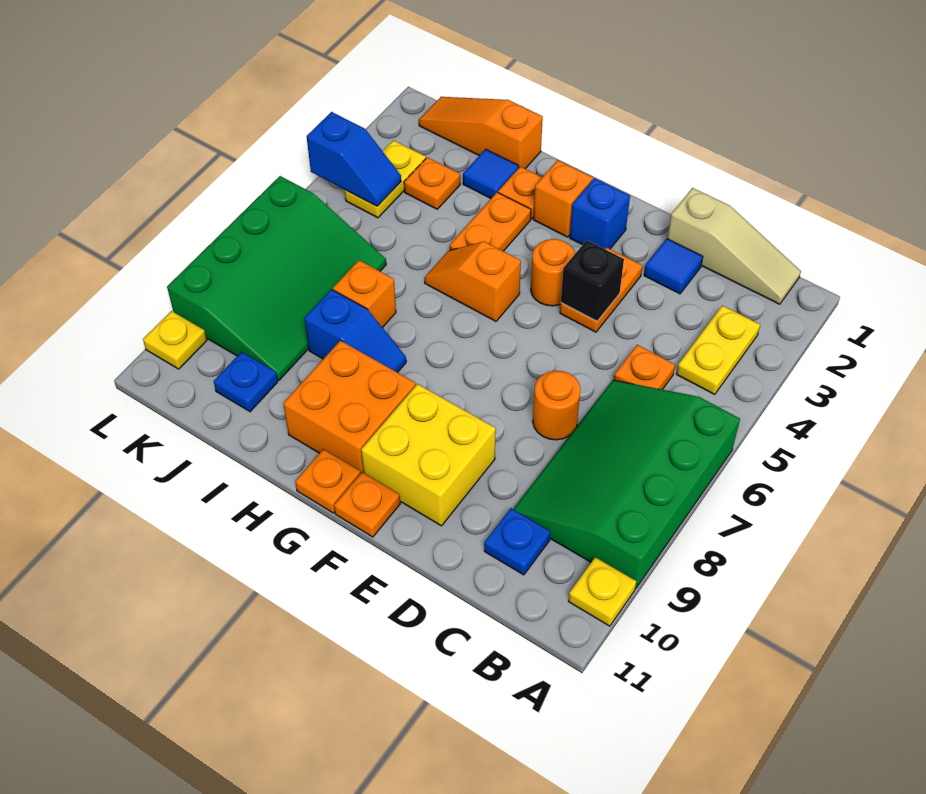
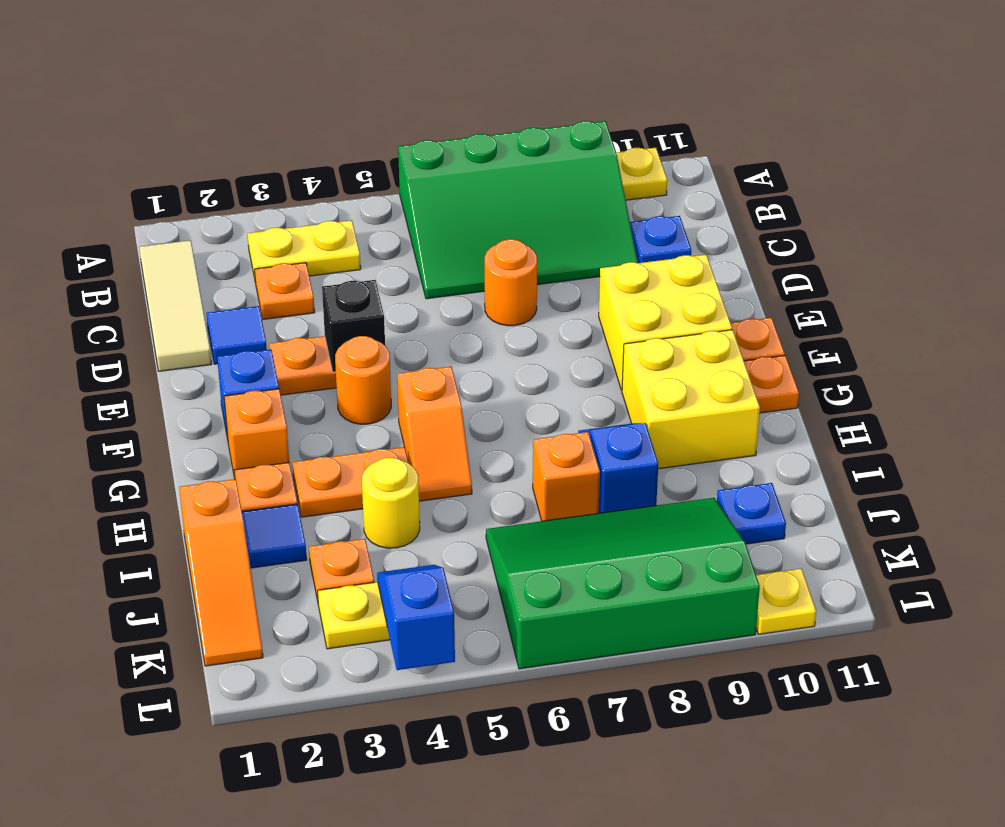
tan 1x3 slope [667,188,801,304] -> tan 1x3 tile [139,240,211,371]
orange 1x1 plate [614,345,675,390] -> orange 1x1 plate moved to [255,263,315,319]
orange 2x2 brick [283,341,416,473] -> yellow 2x2 brick [622,330,760,469]
none -> yellow 1x1 round brick [362,457,420,548]

